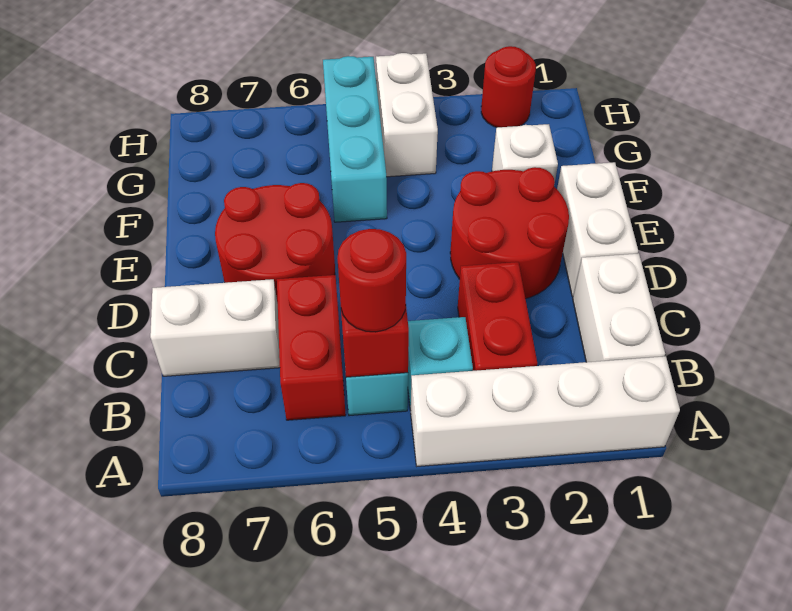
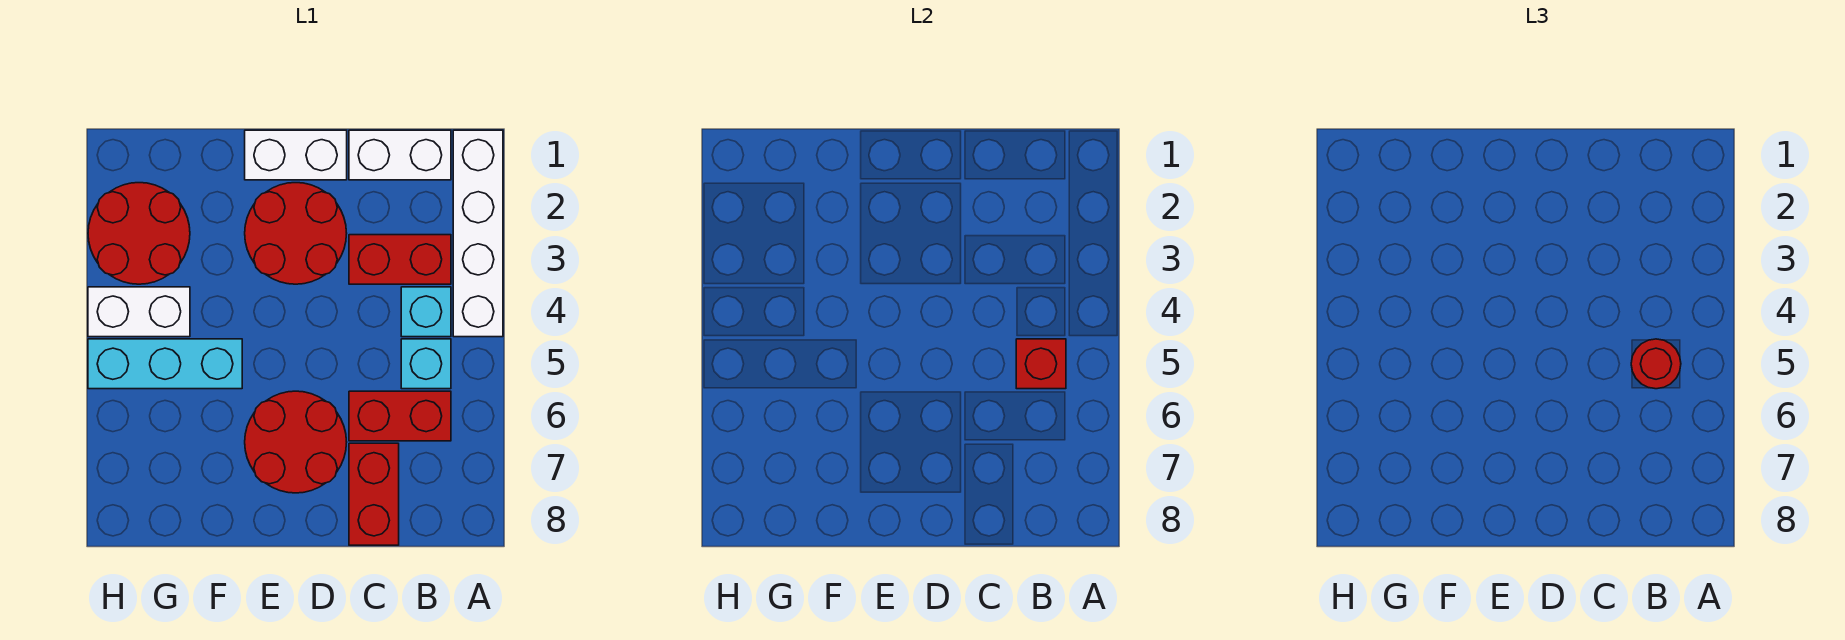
white 1x2 brick [150,279,280,376] -> red 1x2 brick [349,443,399,545]
white 1x1 brick [492,124,558,184] -> none
red 1x1 round brick [481,46,536,127] -> red 2x2 round brick [88,183,190,284]

